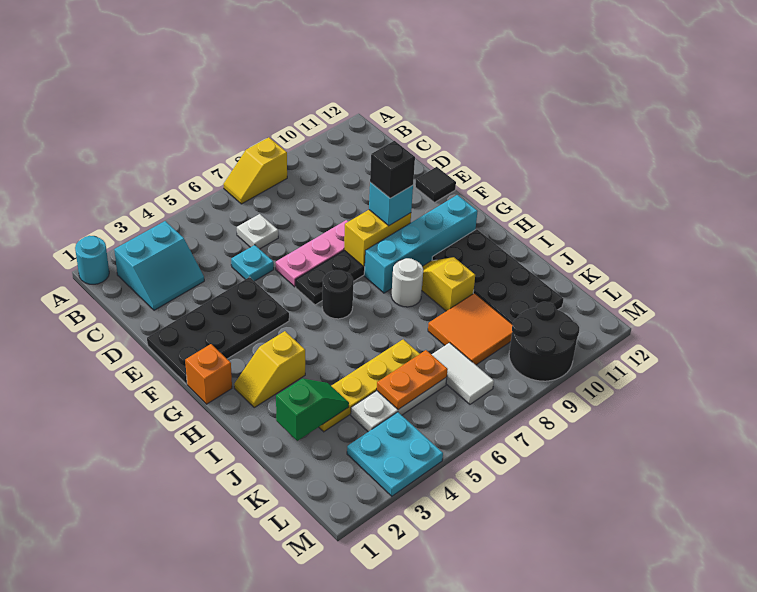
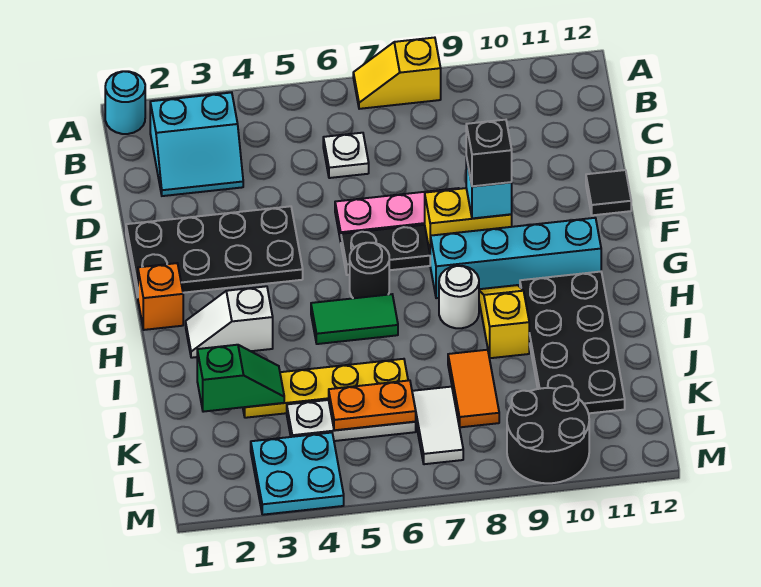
cyan 1x1 plate [231,245,274,281] -> none
yellow 1x2 slope [234,331,305,407] -> white 1x2 slope [186,286,273,358]
none -> green 1x2 tile [311,294,398,344]
orange 2x2 tile [428,293,512,365] -> orange 1x2 tile [448,350,499,427]

